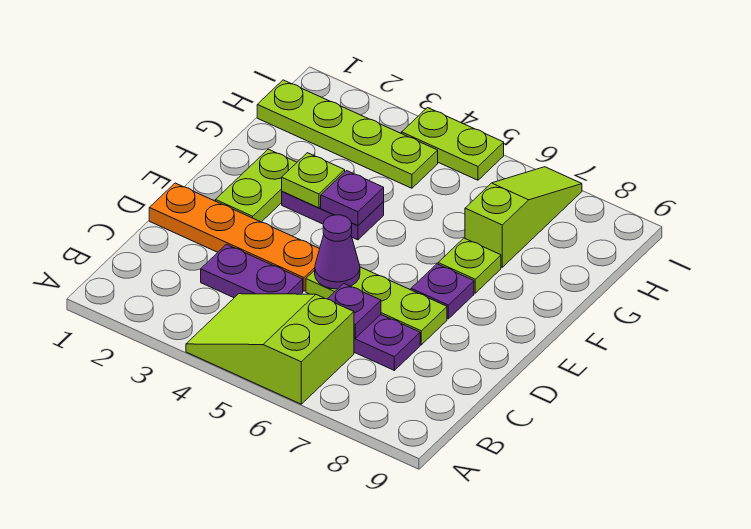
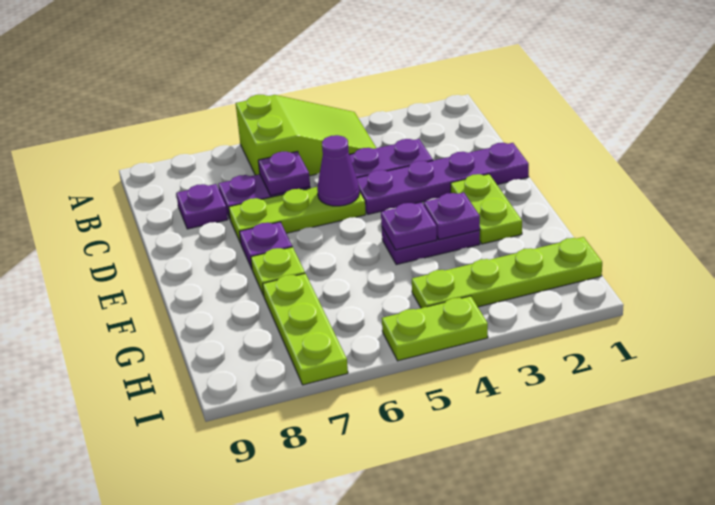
none -> purple 1x1 plate [176,184,228,229]
orange 1x4 plate [149,183,319,291] -> purple 1x4 plate [357,143,529,214]
lime 1x1 plate [282,153,345,208] -> purple 1x1 plate [423,192,480,240]
lime 1x3 slope [465,167,582,267] -> lime 1x3 plate [263,274,348,385]

